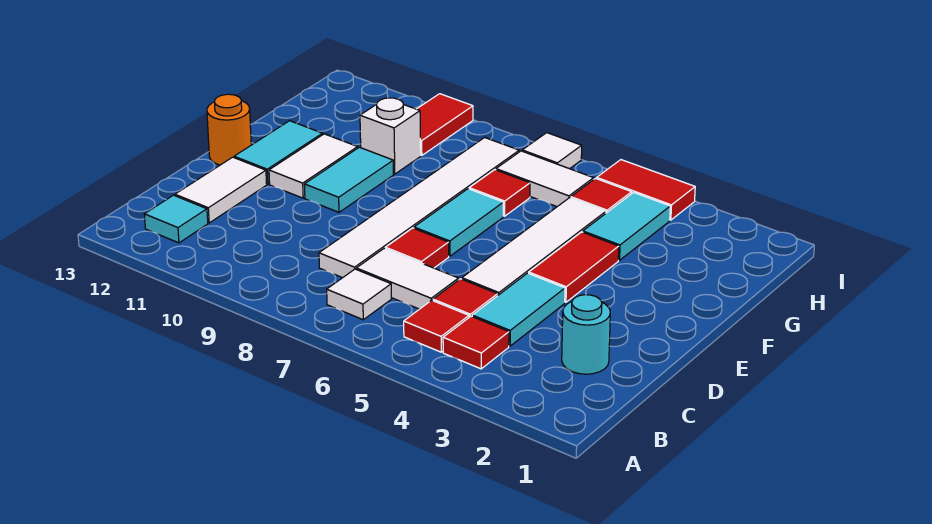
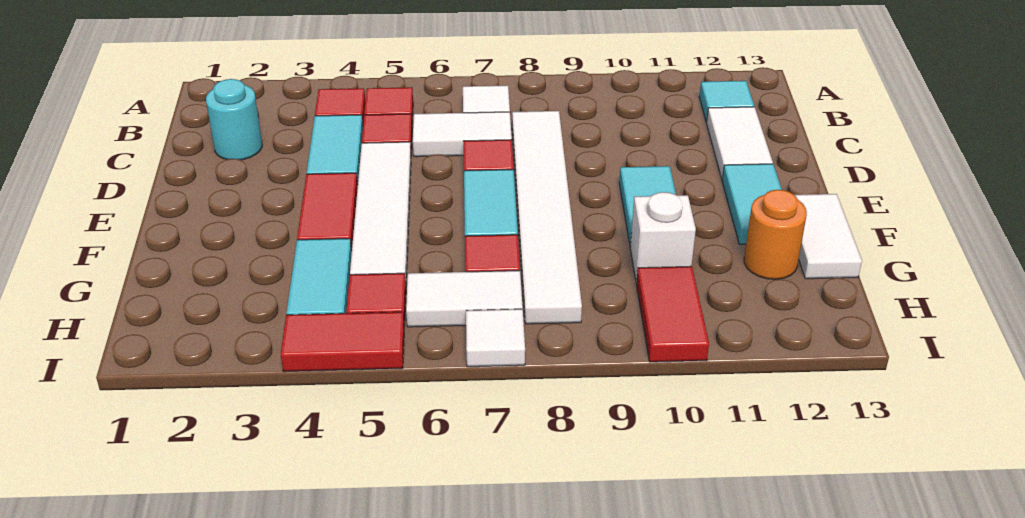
white 1x2 tile [269,134,358,198] -> white 1x2 tile moved to [795,194,862,279]
orange 1x1 round brick [207,94,251,165] -> orange 1x1 round brick moved to [744,190,807,279]

